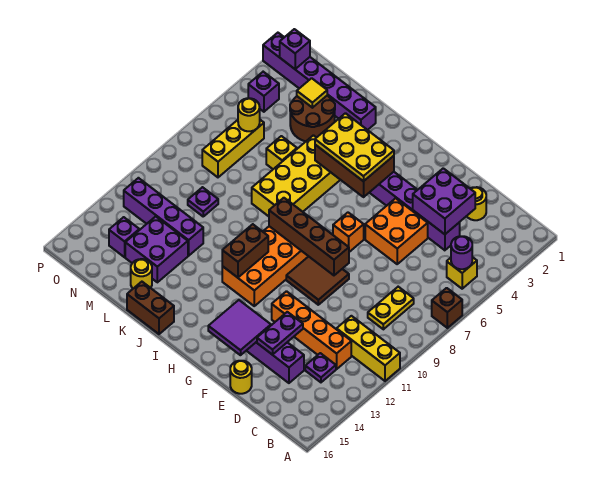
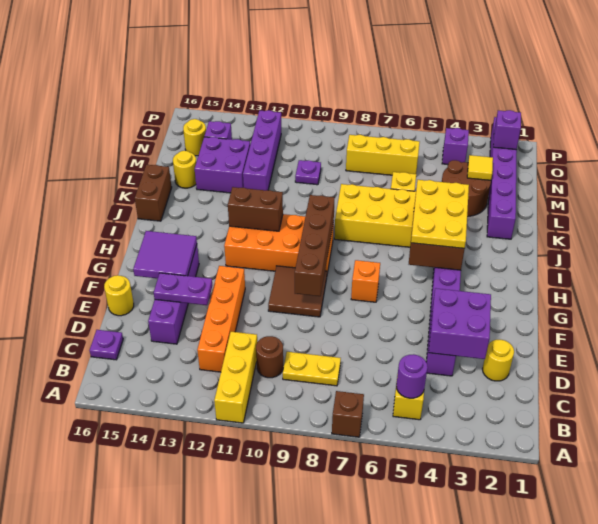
none -> brown 1x1 round brick [256,336,283,378]
purple 1x1 plate [305,353,336,382] -> purple 1x1 plate moved to [90,330,123,360]
orange 2x2 brick [365,198,428,264] -> none
yellow 1x1 round brick [238,98,260,131] -> yellow 1x1 round brick moved to [183,119,206,156]

